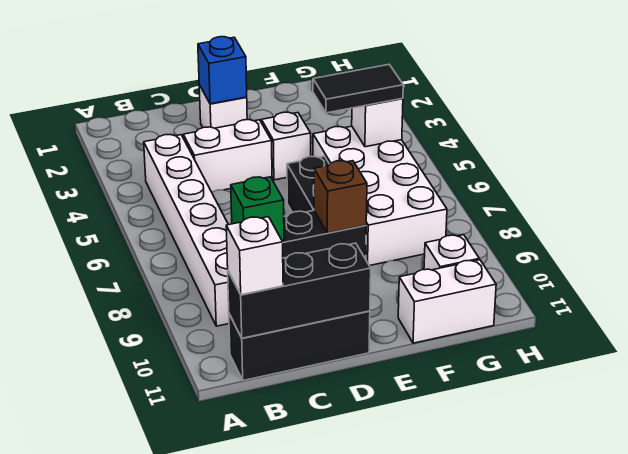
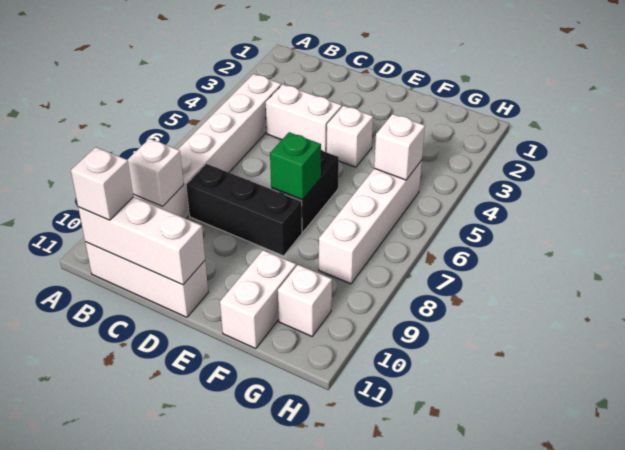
black 1x3 brick [229,311,370,381] -> white 1x3 brick [85,242,208,317]
black 1x3 brick [228,243,371,338] -> white 1x3 brick [78,197,205,285]
green 1x1 brick [231,177,284,242] -> green 1x1 brick moved to [270,132,321,200]
white 1x1 brick [199,85,247,128] -> white 1x1 brick moved to [128,139,184,206]
blue 1x1 brick [198,37,247,104] -> none
brown 1x1 brick [314,161,367,233] -> none
white 2x4 brick [313,126,447,266] -> white 1x4 brick [319,160,422,284]
black 1x2 tile [313,65,403,113] -> none
white 1x2 brick [398,260,496,343] -> white 1x2 brick turned to [220,250,296,349]

